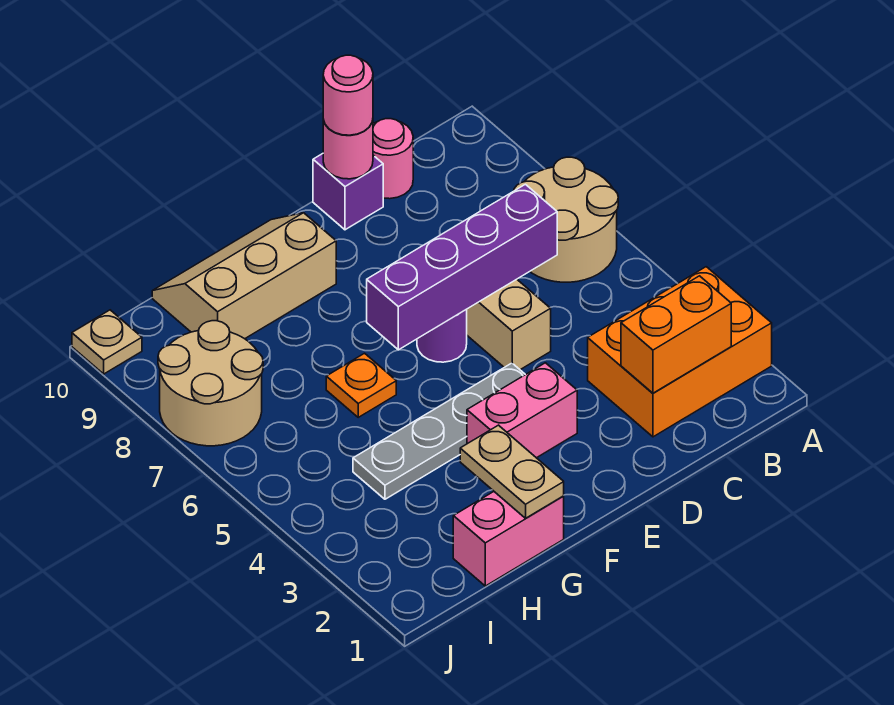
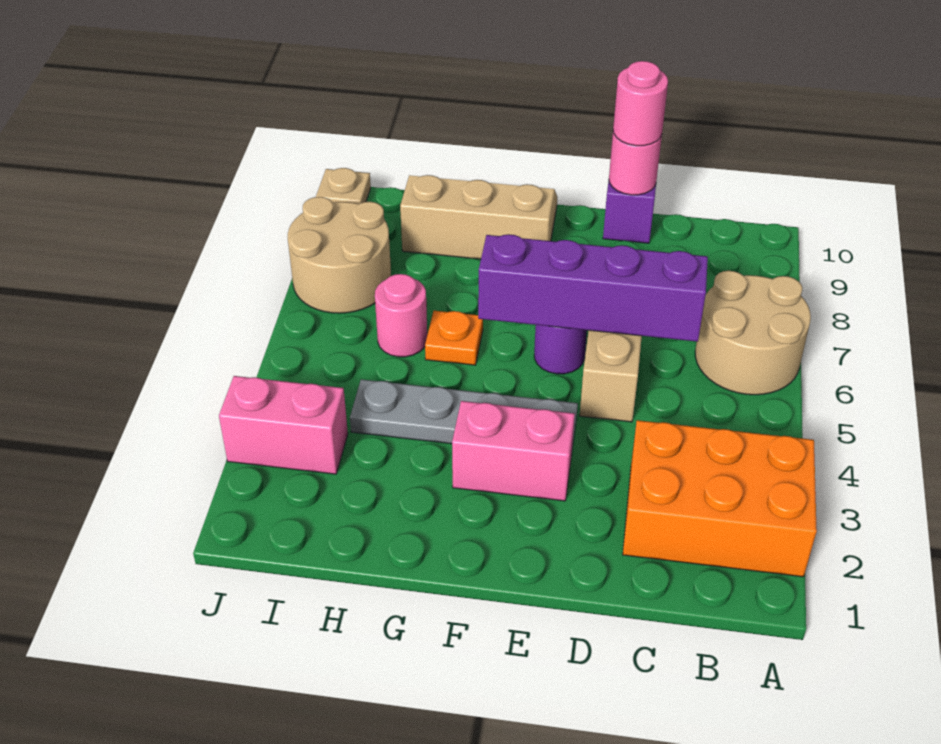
orange 1x2 brick [621,276,731,393] -> none
pink 1x1 round brick [373,119,413,199] -> pink 1x1 round brick moved to [375,274,427,357]
pink 1x2 brick [453,492,564,586] -> pink 1x2 brick moved to [219,376,348,474]
tan 1x2 plate [460,425,564,518] -> none

